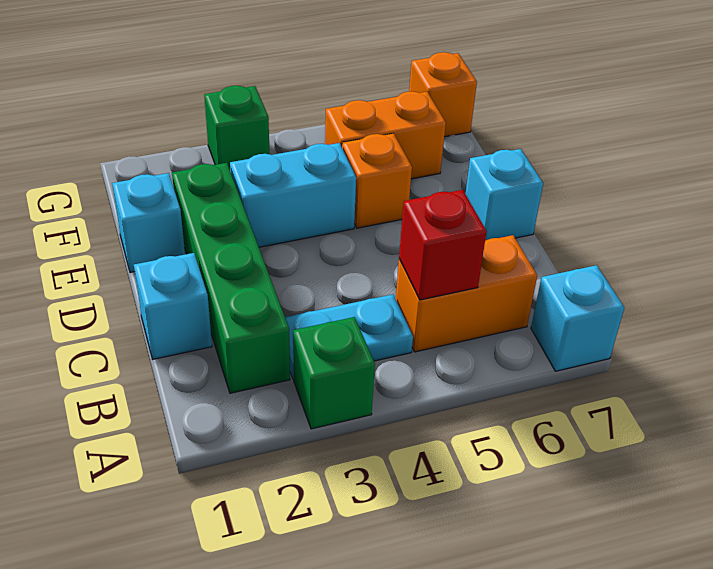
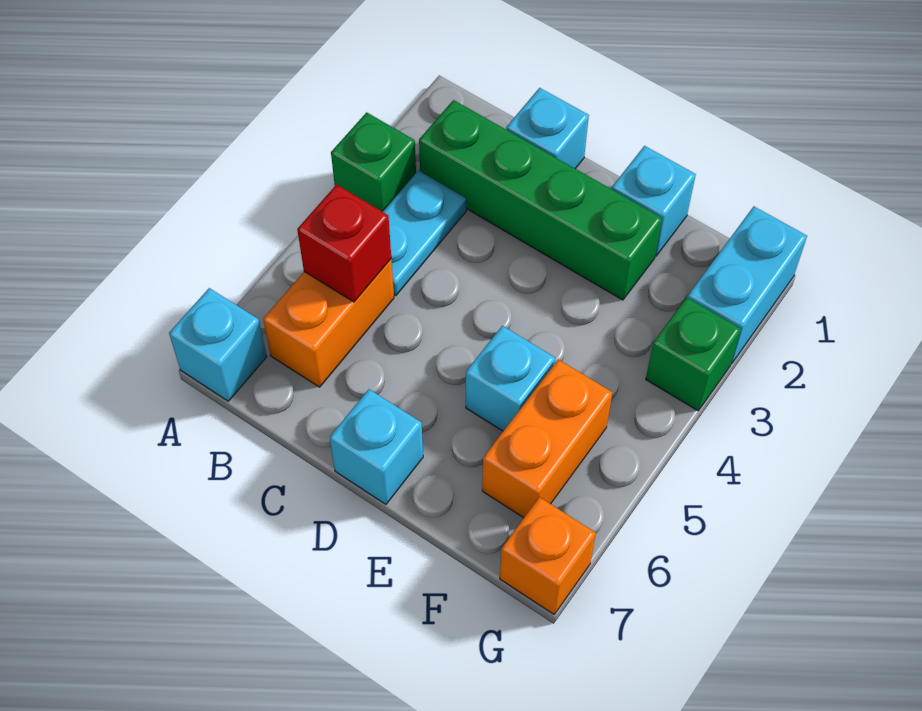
cyan 1x2 brick [230,143,356,247] -> cyan 1x2 brick moved to [688,207,807,364]
orange 1x1 brick [342,133,412,228] -> cyan 1x1 brick [466,326,555,431]

